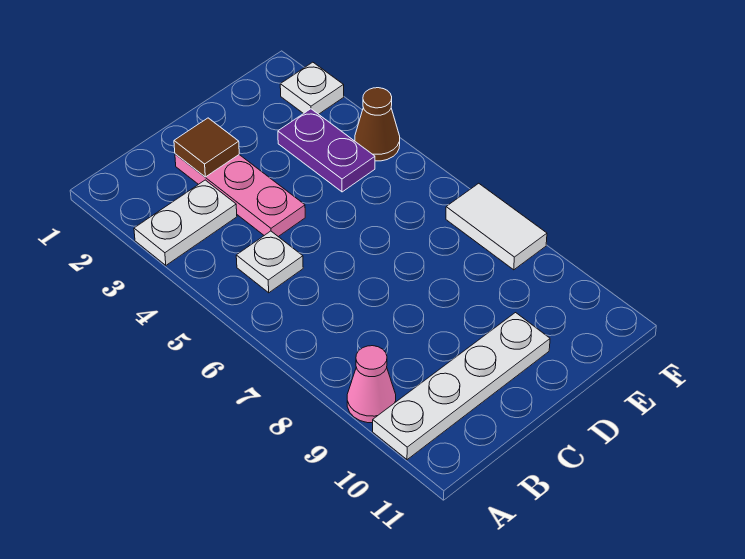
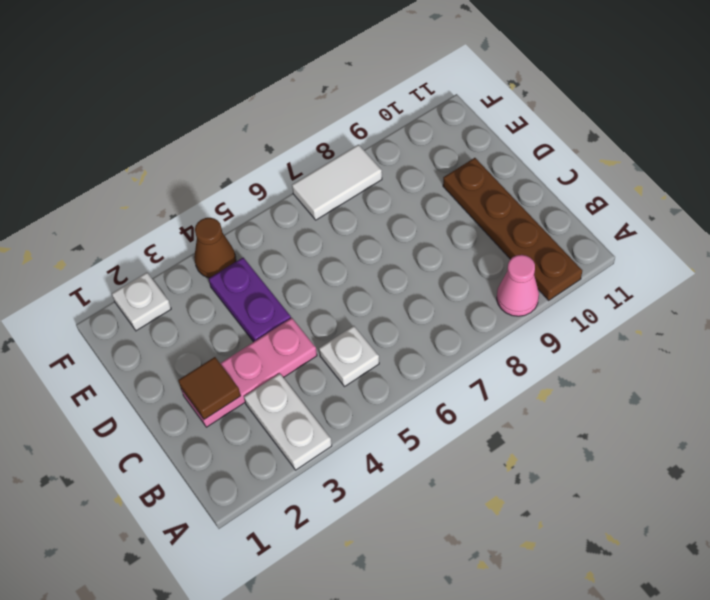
white 1x4 plate [373,313,550,460] -> brown 1x4 plate [443,158,582,300]
purple 1x2 plate [278,109,375,192] -> purple 1x2 plate turned to [209,258,291,342]

